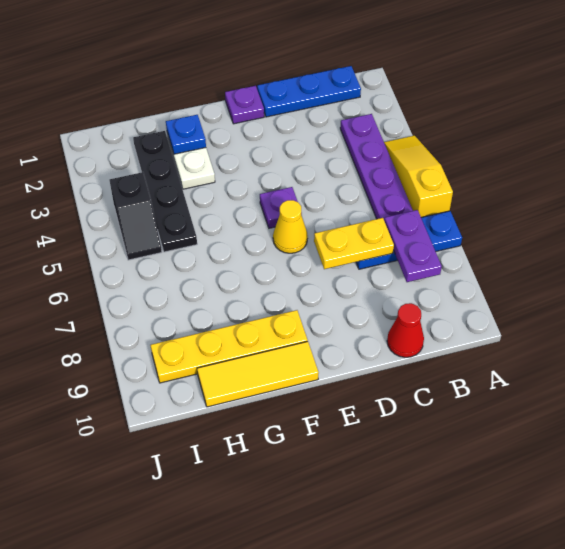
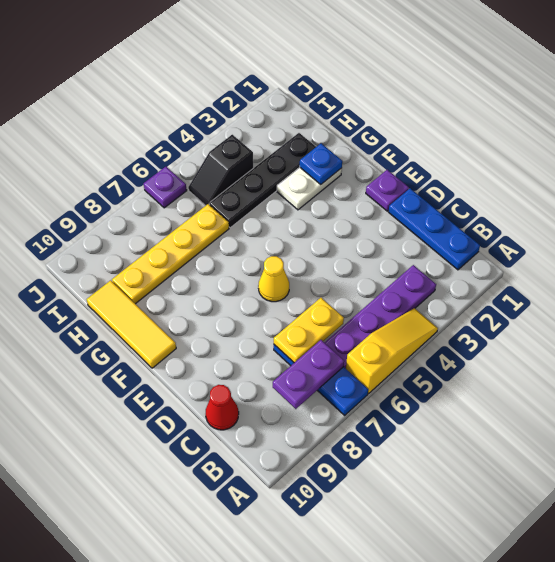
yellow 1x2 plate [314,218,394,269] -> yellow 1x2 plate turned to [274,298,344,363]
purple 1x1 plate [260,187,302,228] -> purple 1x1 plate moved to [144,167,187,208]
yellow 1x4 plate [150,310,308,383] -> yellow 1x4 plate turned to [112,204,229,304]

